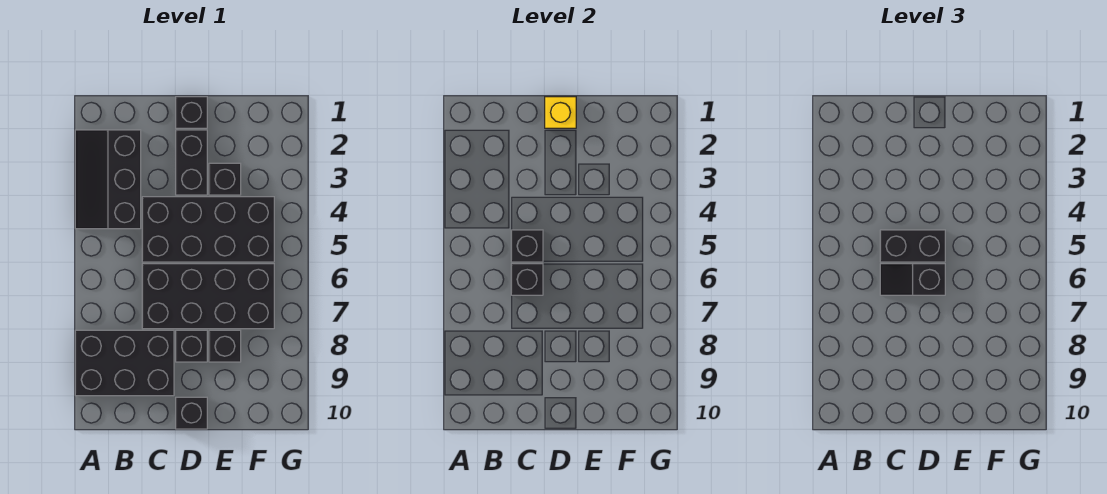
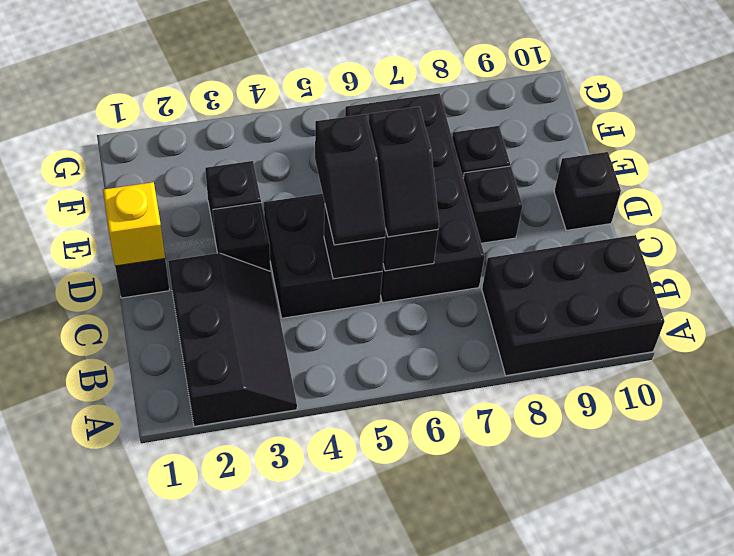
black 2x3 slope [75,130,141,229] -> black 2x3 slope turned to [168,253,297,426]
black 2x3 brick [75,330,174,396] -> black 2x3 brick turned to [482,235,665,376]
black 2x4 brick [142,197,274,262] -> black 2x2 brick [264,193,382,318]
black 1x2 brick [880,230,945,262] -> black 1x2 slope [315,114,386,245]
black 1x2 brick [176,130,207,195] -> black 1x1 brick [213,203,270,271]

